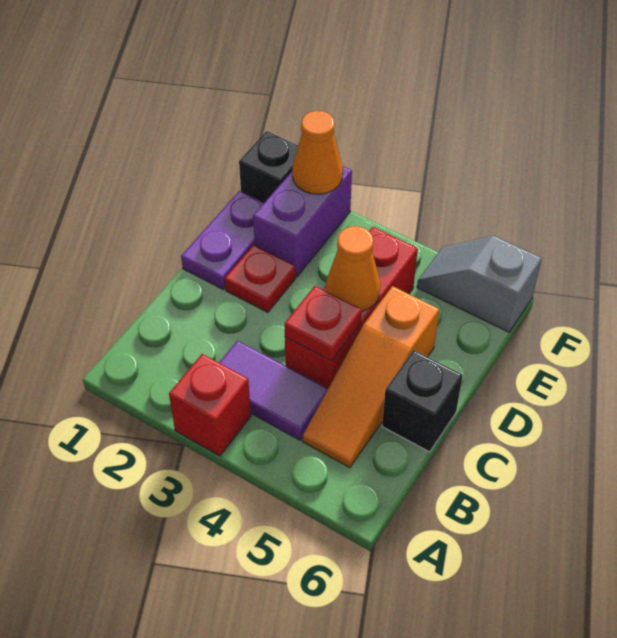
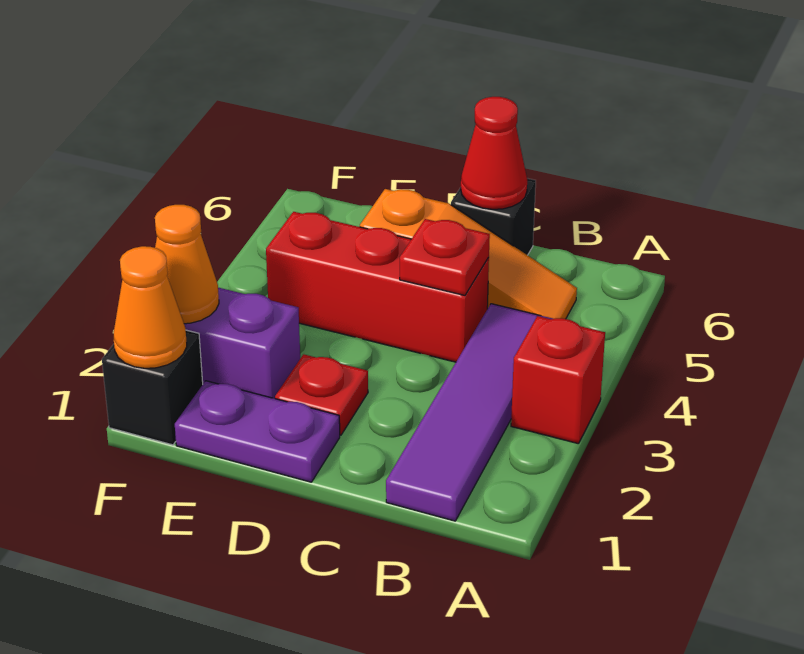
purple 1x2 tile [219,341,328,440] -> purple 1x4 tile [386,304,553,521]
none -> red 1x1 cone [461,97,527,209]
orange 1x1 cone [326,226,380,311] -> orange 1x1 cone moved to [114,246,187,368]
grey 1x2 slope [417,236,542,332] -> none

